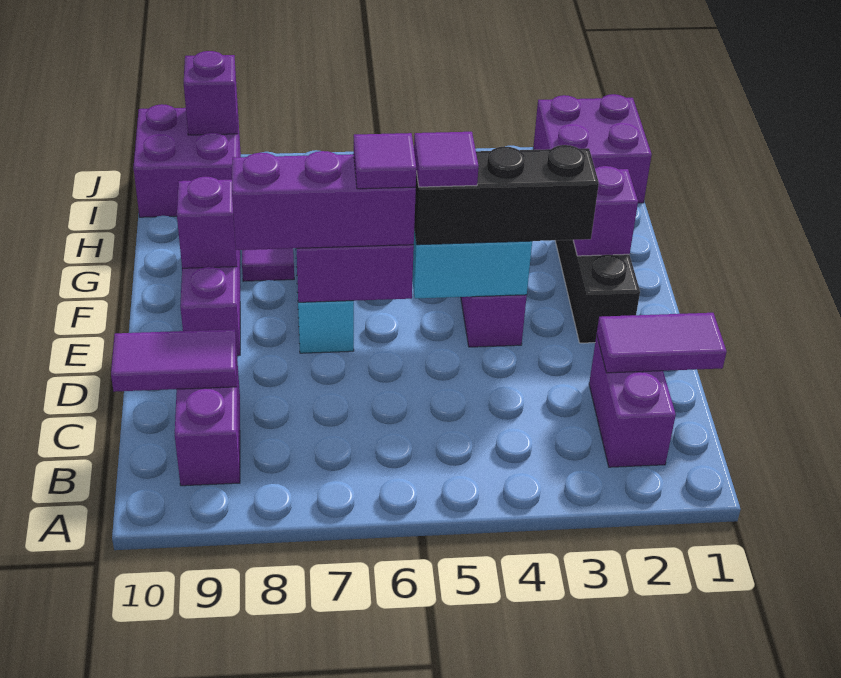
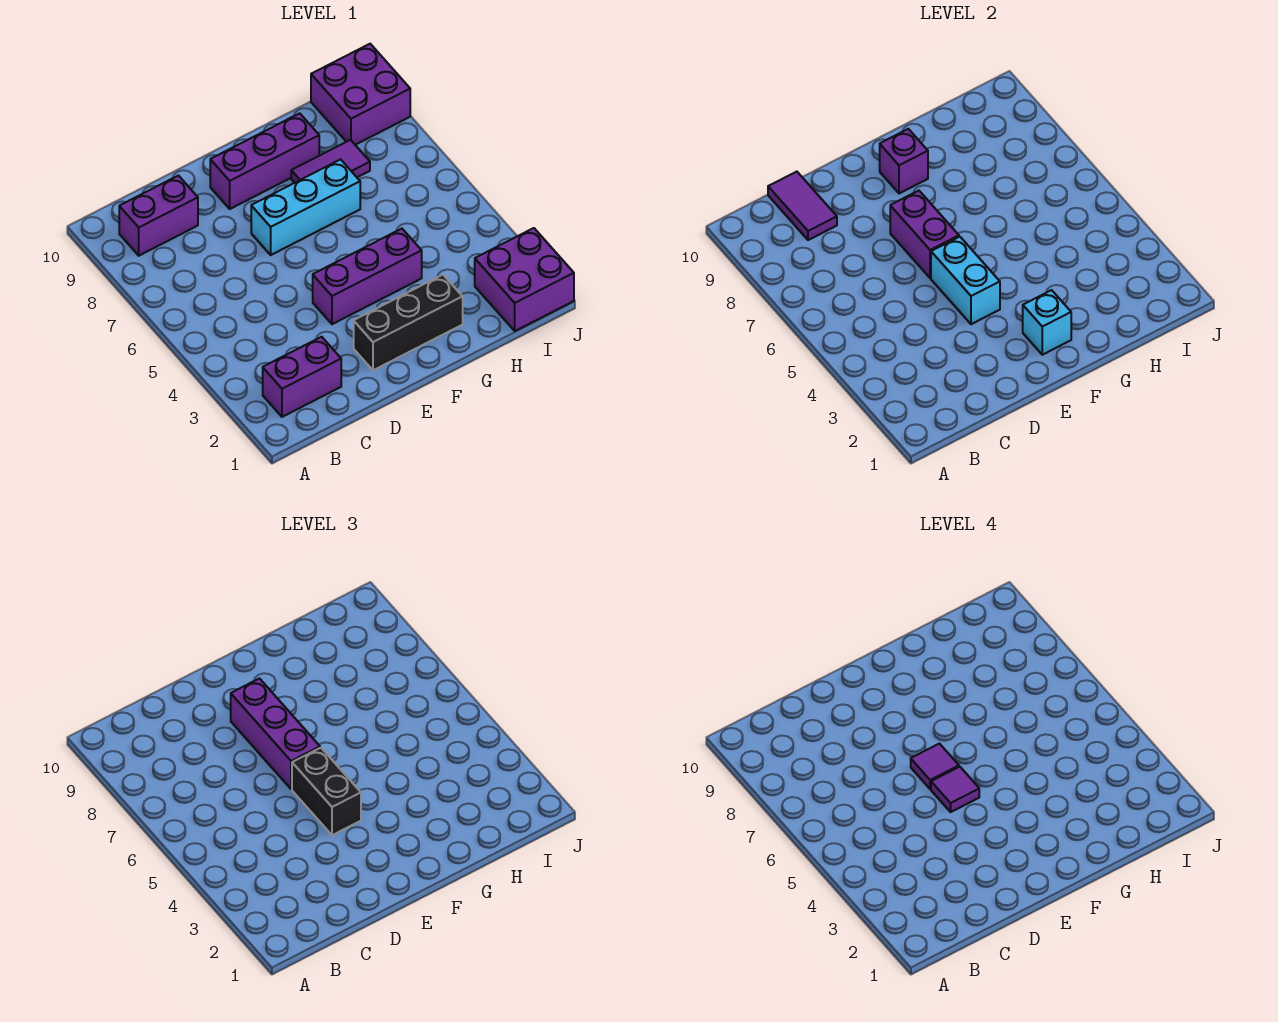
purple 1x2 tile [597,313,727,373] -> none
black 1x3 brick [414,145,599,245] -> black 1x2 brick [292,748,361,835]
purple 1x1 brick [573,166,638,256] -> cyan 1x1 brick [1023,290,1071,355]
purple 1x1 brick [184,51,238,135] -> none

